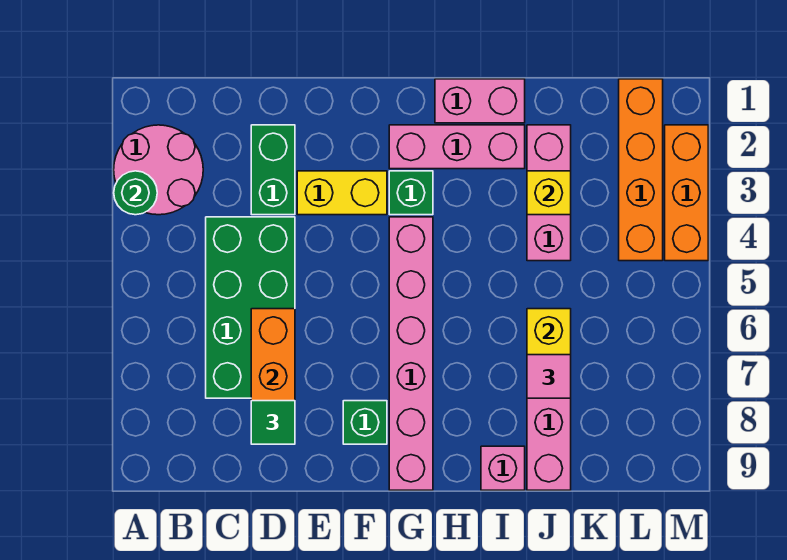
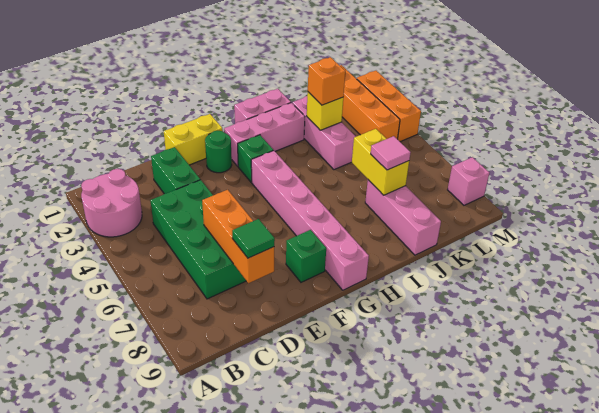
green 1x1 round brick [114,171,157,215] -> green 1x1 round brick moved to [205,131,232,173]
yellow 1x2 brick [297,171,387,215] -> yellow 1x2 brick moved to [164,114,223,165]
pink 1x1 brick [481,446,525,490] -> pink 1x1 brick moved to [448,157,489,205]
none -> orange 1x1 brick [308,57,345,105]

